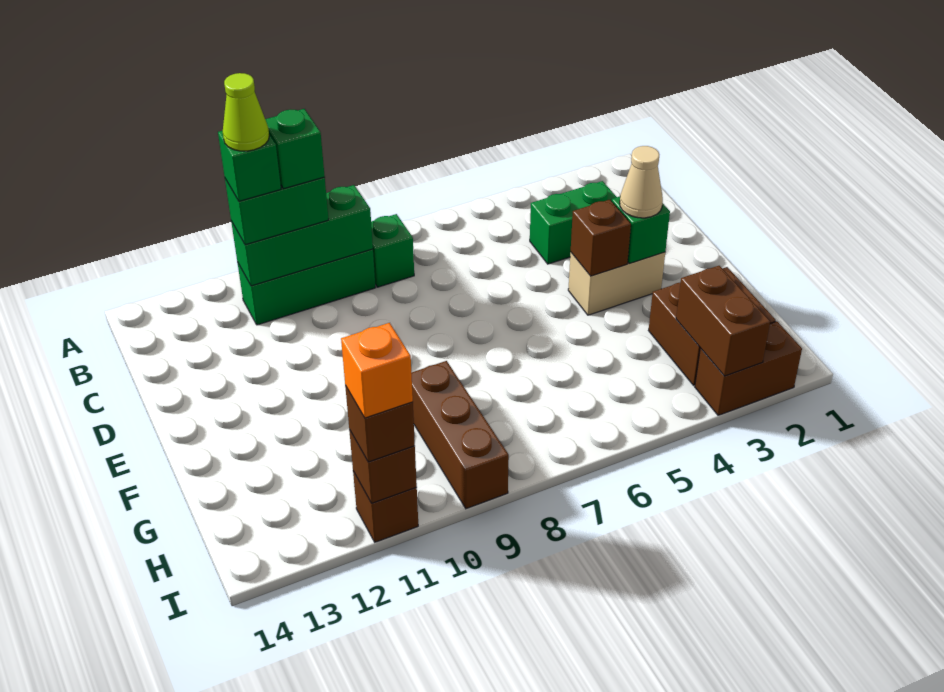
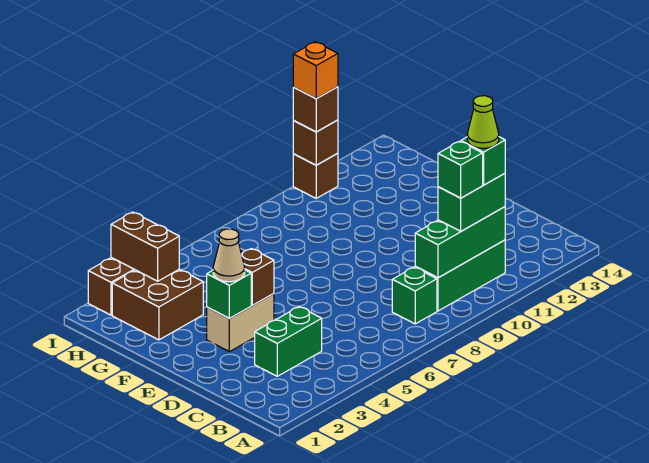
brown 1x3 brick [411,361,509,509] -> none

